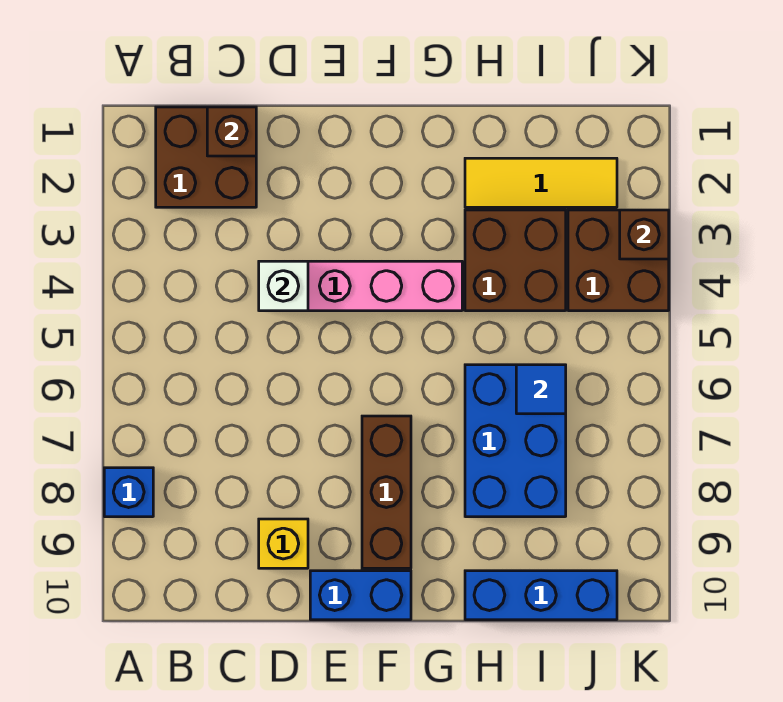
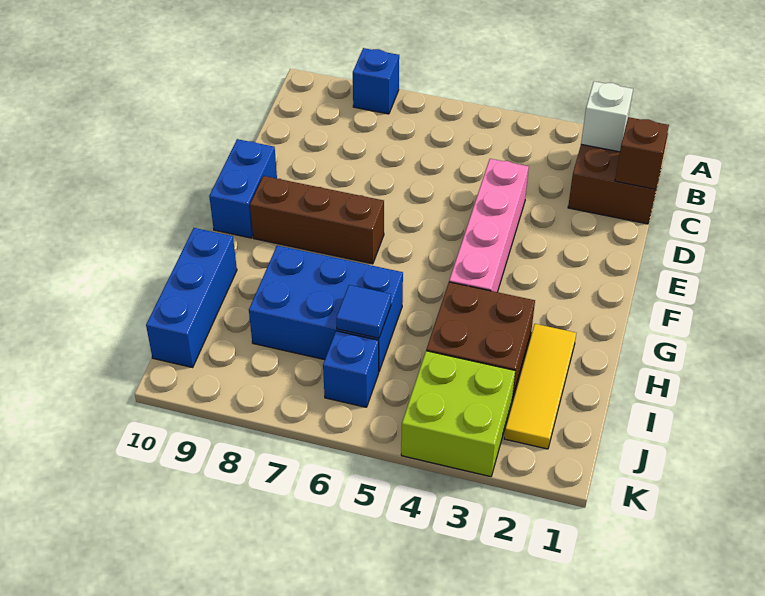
white 1x1 brick [259,261,308,311] -> white 1x1 brick moved to [581,81,633,152]
yellow 1x1 brick [259,519,308,568] -> none
brown 2x2 brick [568,210,669,311] -> lime 2x2 brick [401,351,515,477]
none -> blue 1x1 brick [323,331,379,407]
brown 1x1 brick [620,210,669,259] -> none

